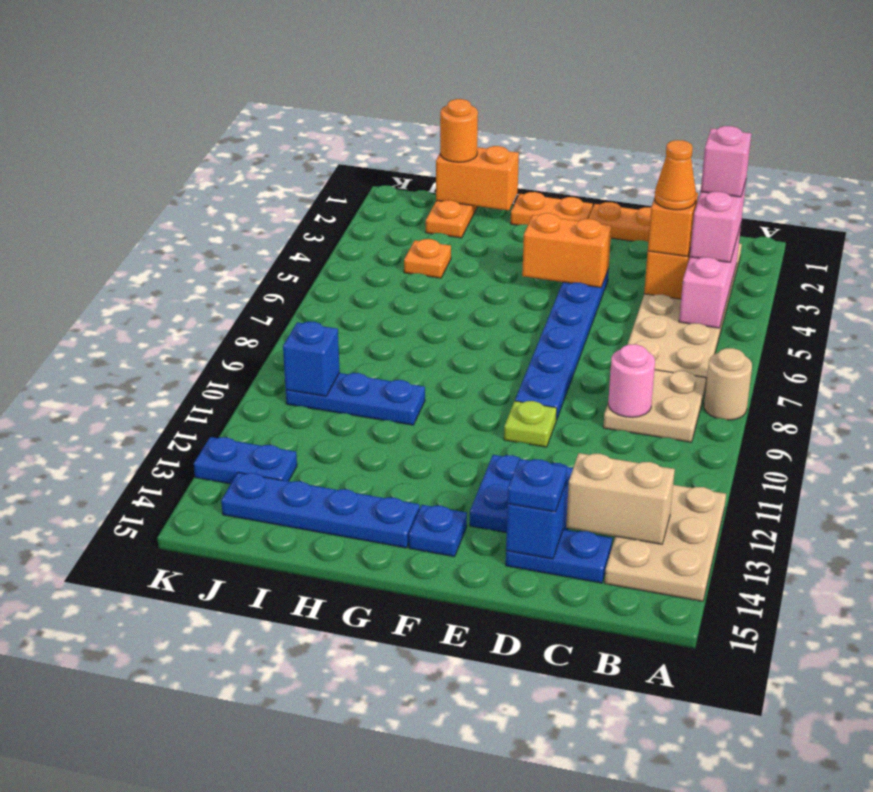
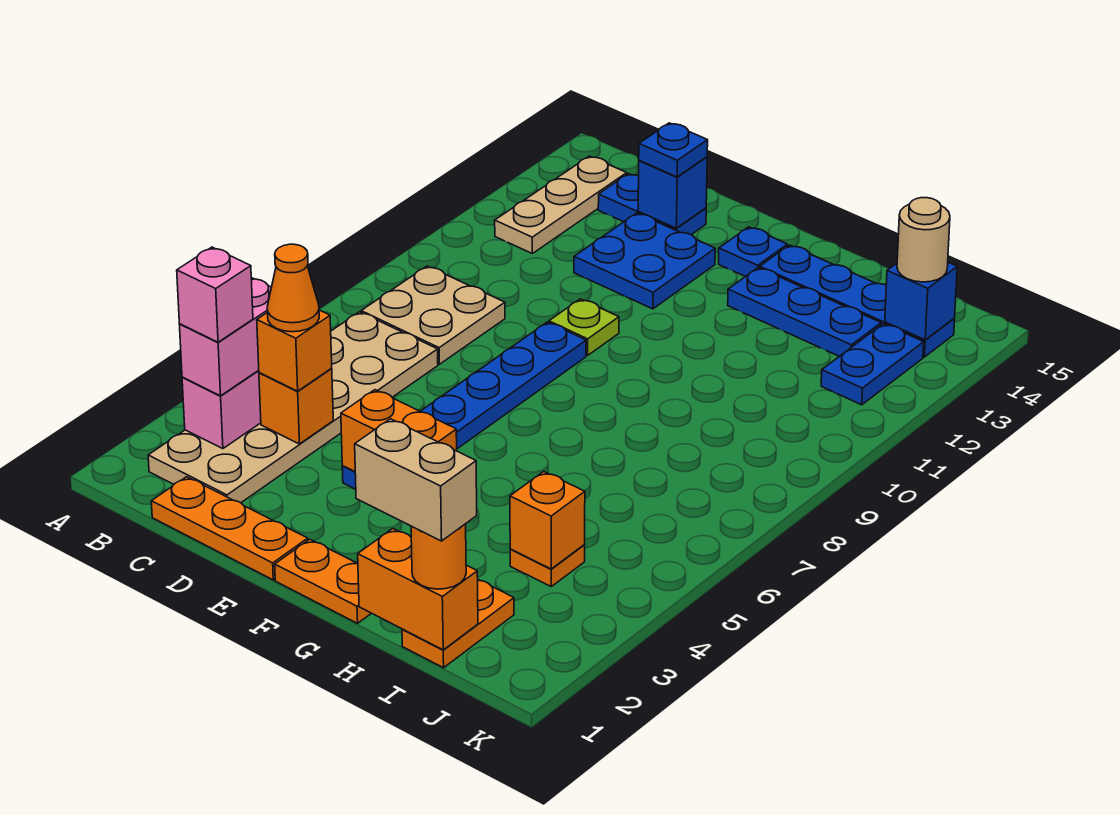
tan 1x1 round brick [704,348,752,420] -> tan 1x1 round brick moved to [897,198,950,282]
tan 2x3 plate [605,485,726,601] -> tan 1x3 plate [495,156,627,253]
tan 1x2 brick [566,453,675,544] -> tan 1x2 brick moved to [355,419,477,541]
pink 1x1 round brick [608,344,655,417] -> none
blue 1x3 plate [286,373,425,425] -> blue 1x3 plate moved to [728,268,881,356]
none -> orange 1x1 brick [510,471,585,569]
blue 1x1 brick [283,322,340,396] -> blue 1x1 brick moved to [885,262,957,340]
blue 1x2 plate [194,437,297,484] -> blue 1x2 plate turned to [821,324,924,405]

